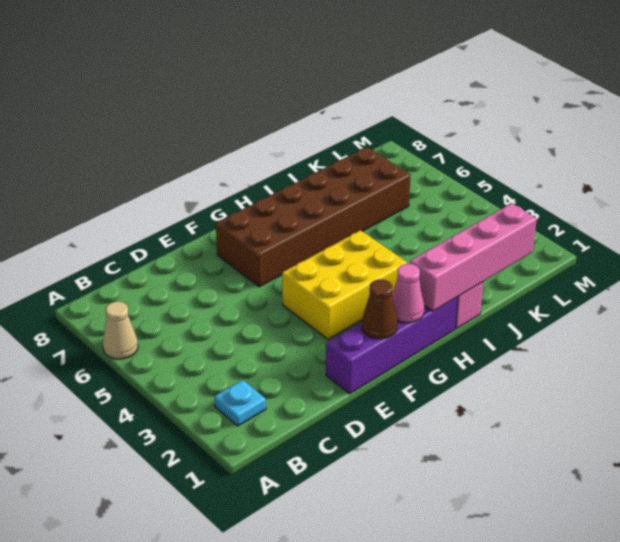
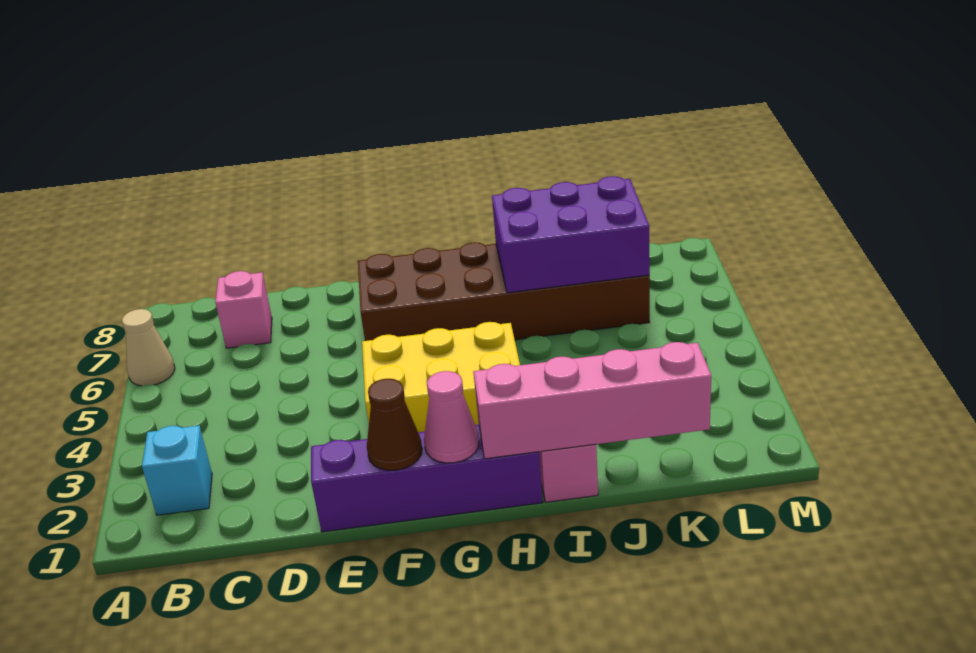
cyan 1x1 plate [214,380,266,426] -> cyan 1x1 brick [142,426,212,515]
none -> pink 1x1 brick [215,271,272,348]
none -> purple 2x3 brick [492,176,650,293]

